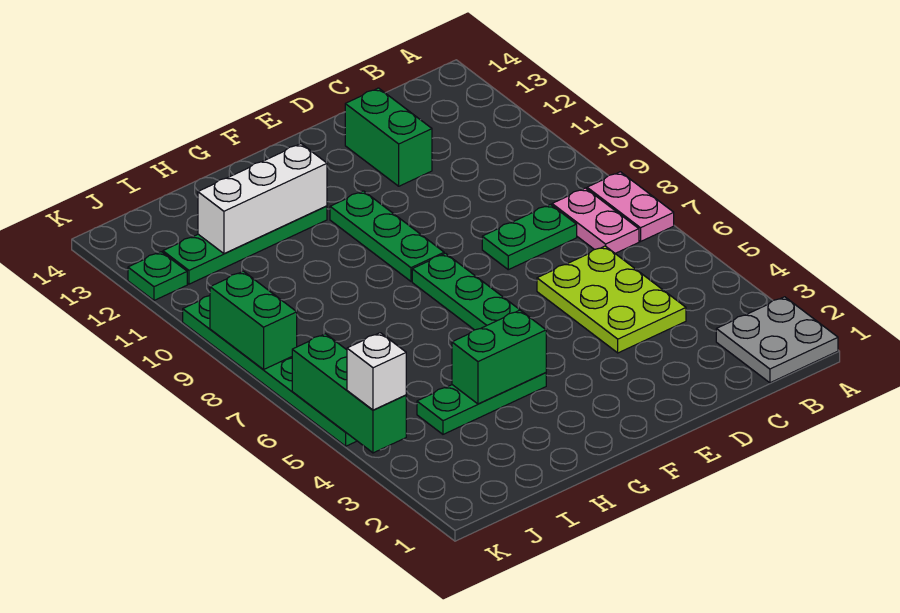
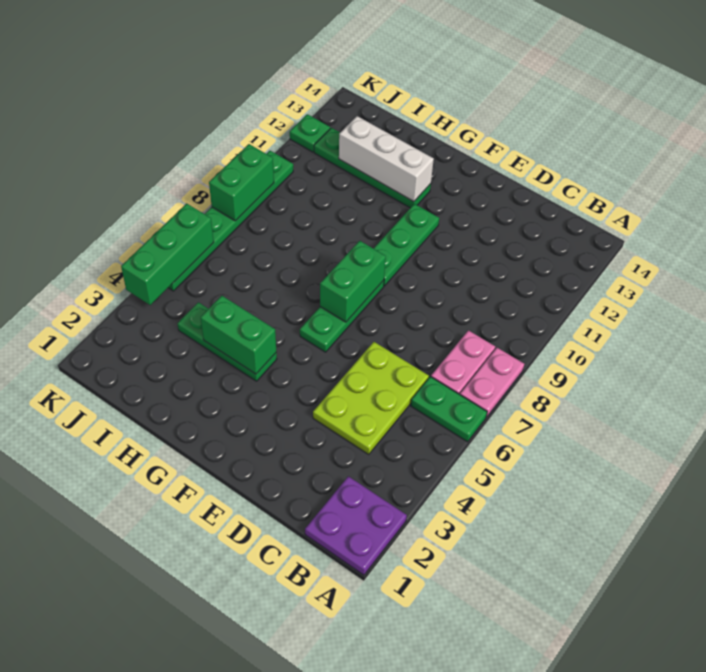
grey 2x2 plate [716,297,838,383] -> purple 2x2 plate [305,476,407,575]
green 1x2 plate [482,204,577,270] -> green 1x2 plate moved to [411,377,487,442]
green 1x2 brick [345,88,432,186] -> green 1x2 brick moved to [320,241,386,322]
white 1x1 brick [347,333,406,410] -> none

